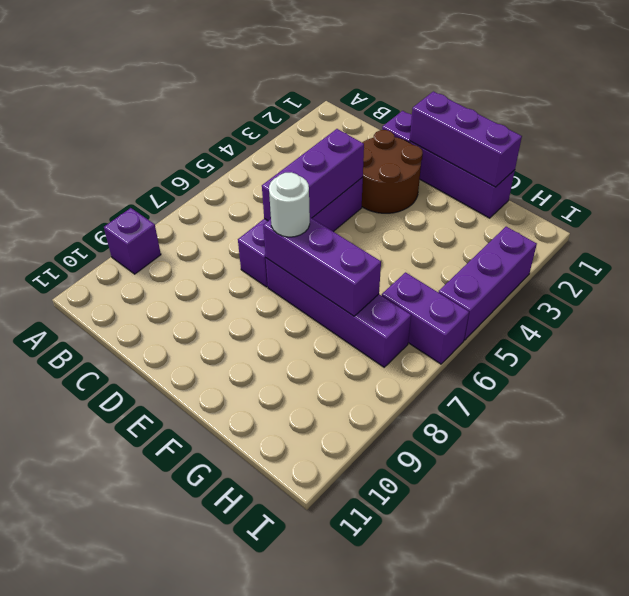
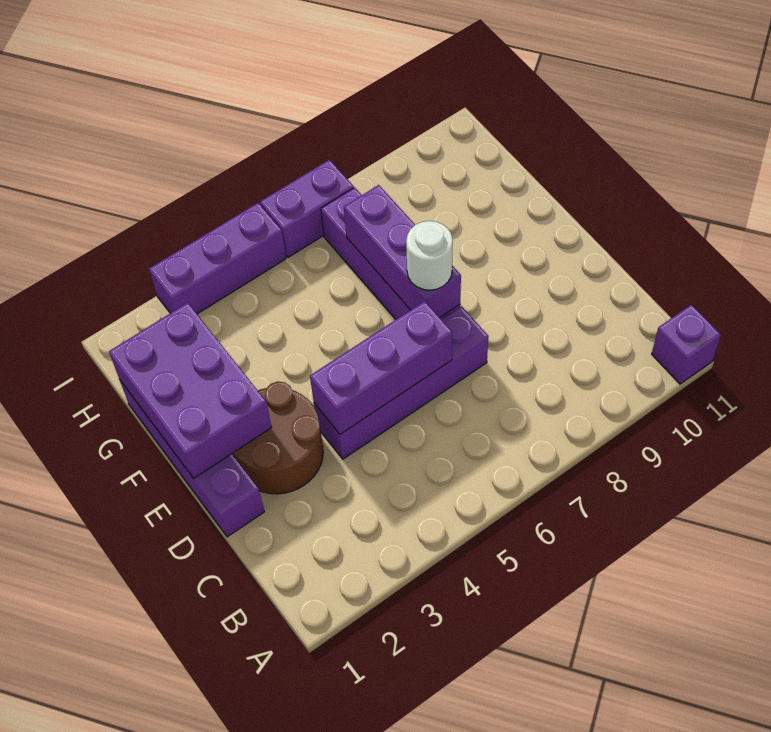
purple 1x1 brick [104,208,161,274] -> purple 1x1 brick moved to [652,305,721,384]
purple 1x3 brick [410,91,522,187] -> purple 2x3 brick [109,303,272,478]
purple 1x2 brick [382,272,469,364] -> purple 1x2 brick turned to [260,160,354,257]

